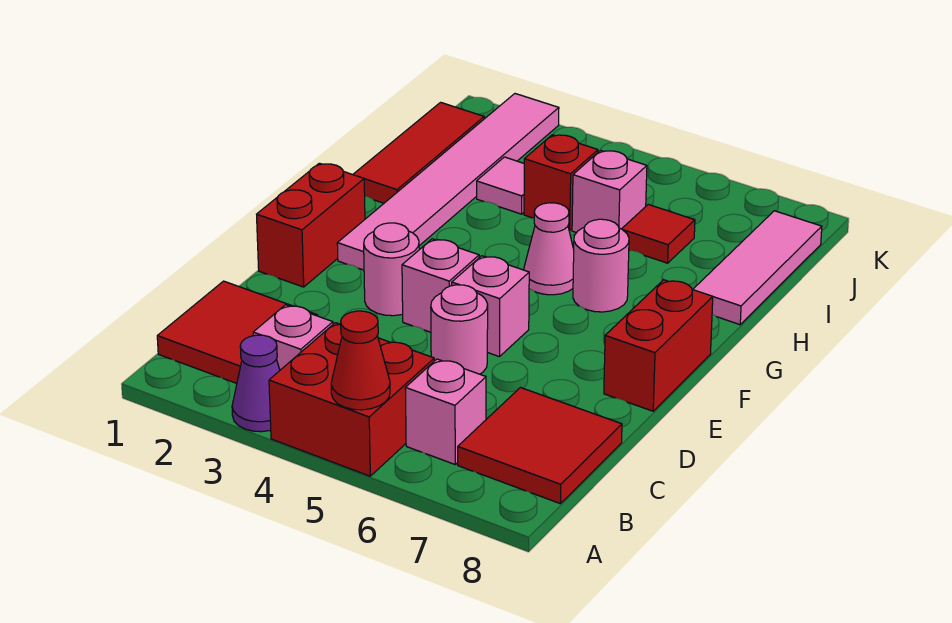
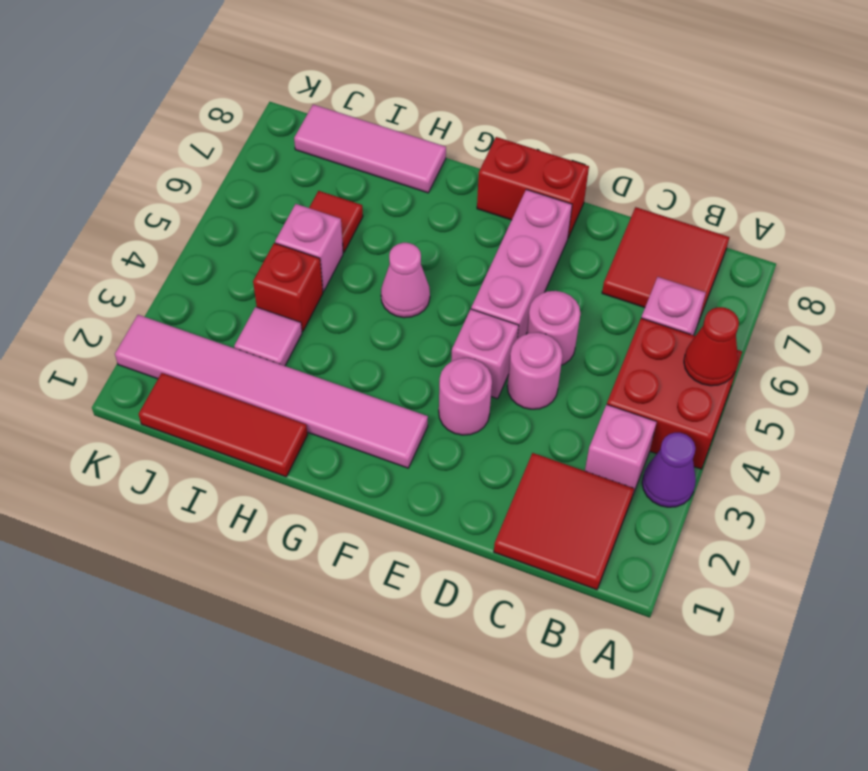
red 1x2 brick [257,163,365,287] -> none
pink 1x1 brick [452,256,529,357] -> pink 1x3 brick [471,190,572,339]
pink 1x1 round brick [573,219,629,312] -> pink 1x1 round brick moved to [507,333,563,409]

